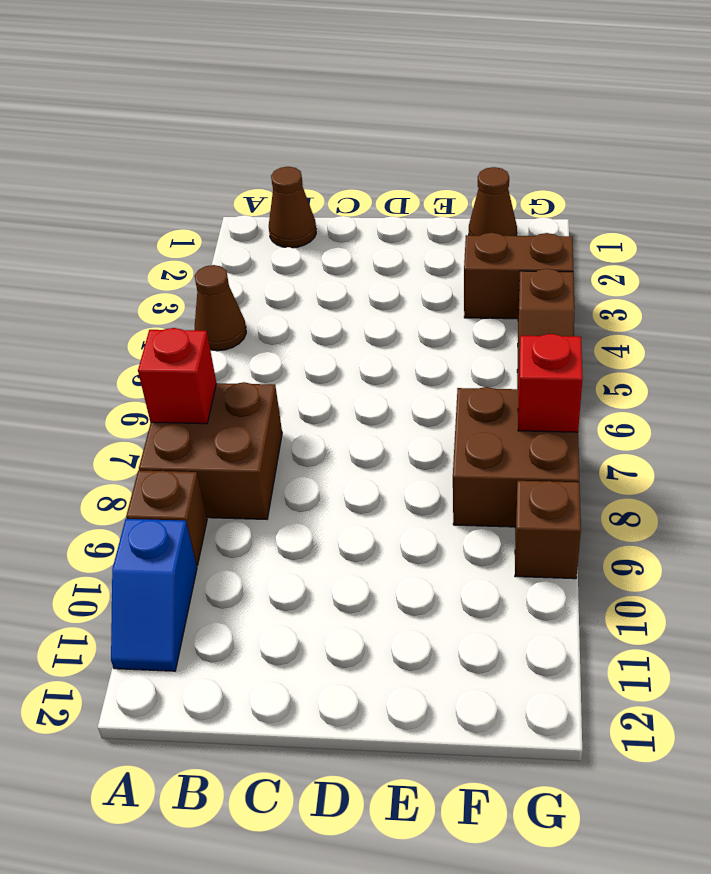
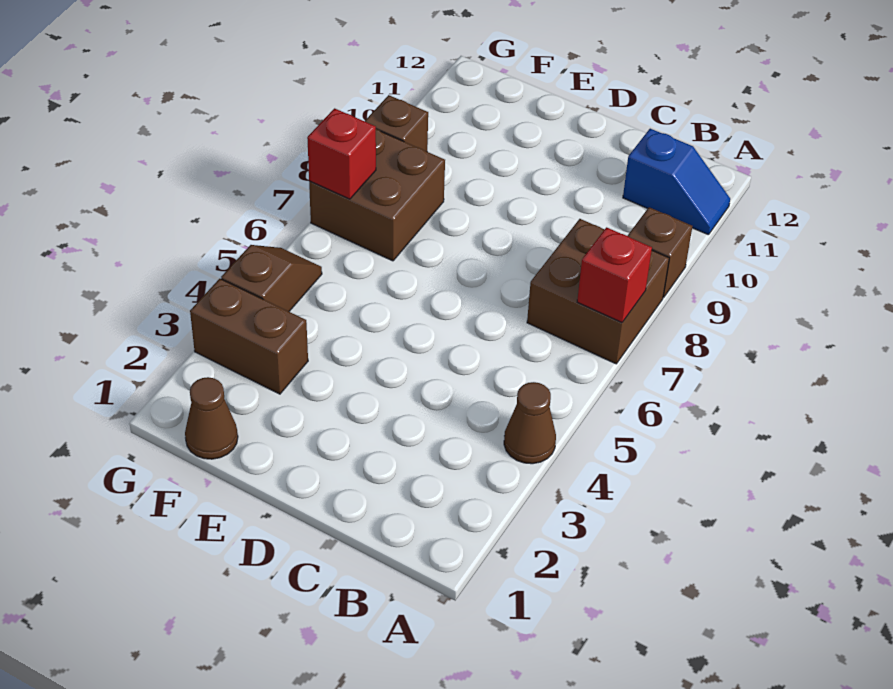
blue 1x2 slope [111,519,197,671] -> blue 1x2 slope turned to [623,129,730,235]
brown 1x1 cone [269,167,316,248] -> none

